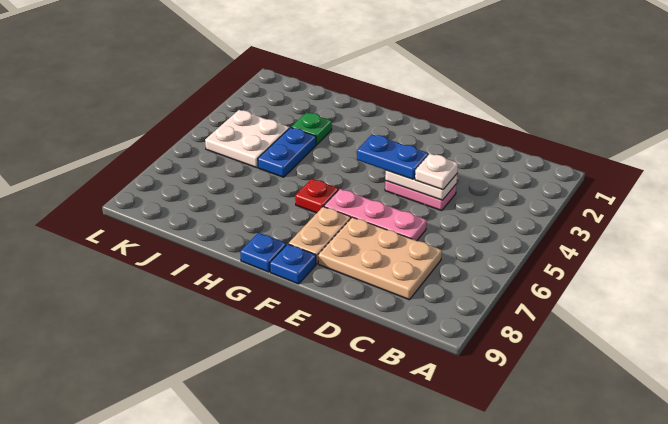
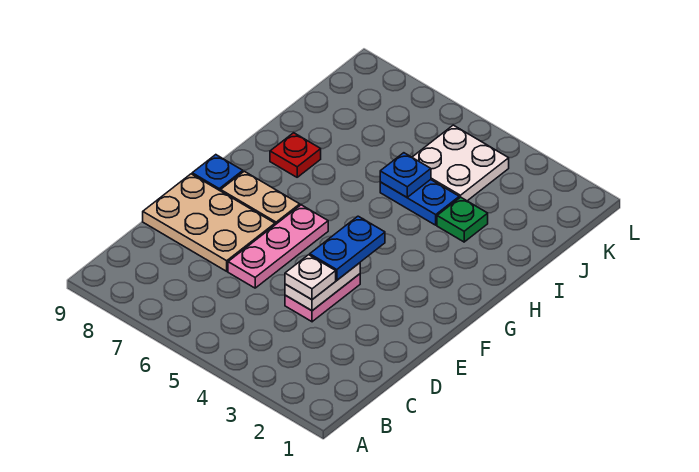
tan 2x3 plate [318,217,442,300] -> tan 2x3 plate turned to [143,174,275,271]
red 1x1 plate [295,179,339,213] -> red 1x1 plate moved to [270,133,321,177]
blue 1x1 plate [240,233,286,272] -> blue 1x1 plate moved to [380,153,431,197]

